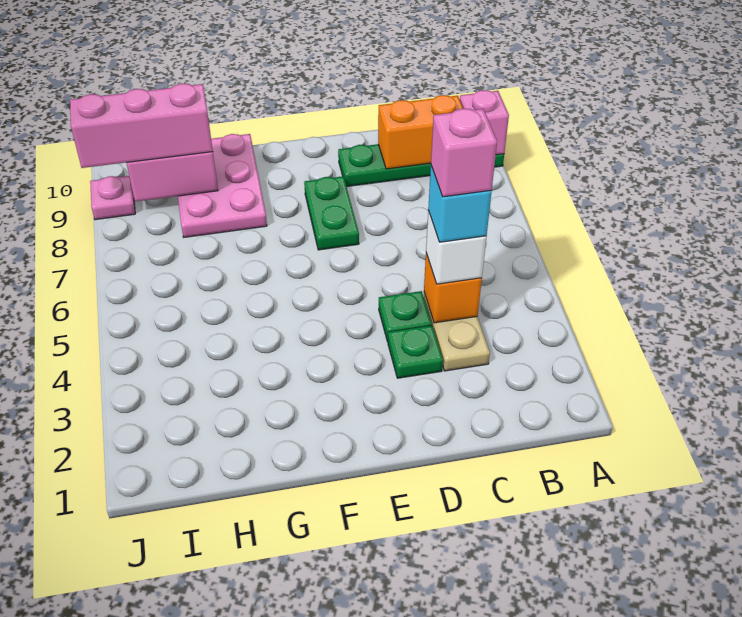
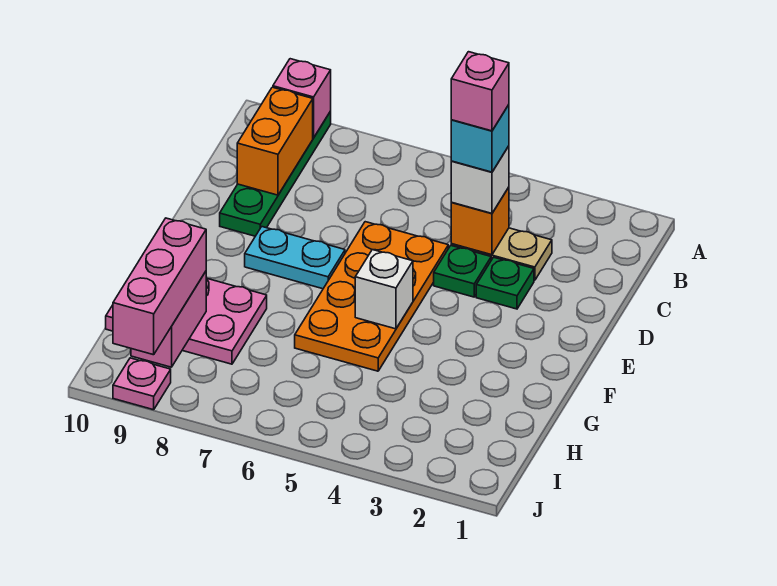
none -> orange 2x4 plate [295,222,448,371]
green 1x2 plate [304,176,359,250] -> cyan 1x2 plate [245,227,345,289]
none -> white 1x1 brick [355,250,413,329]

